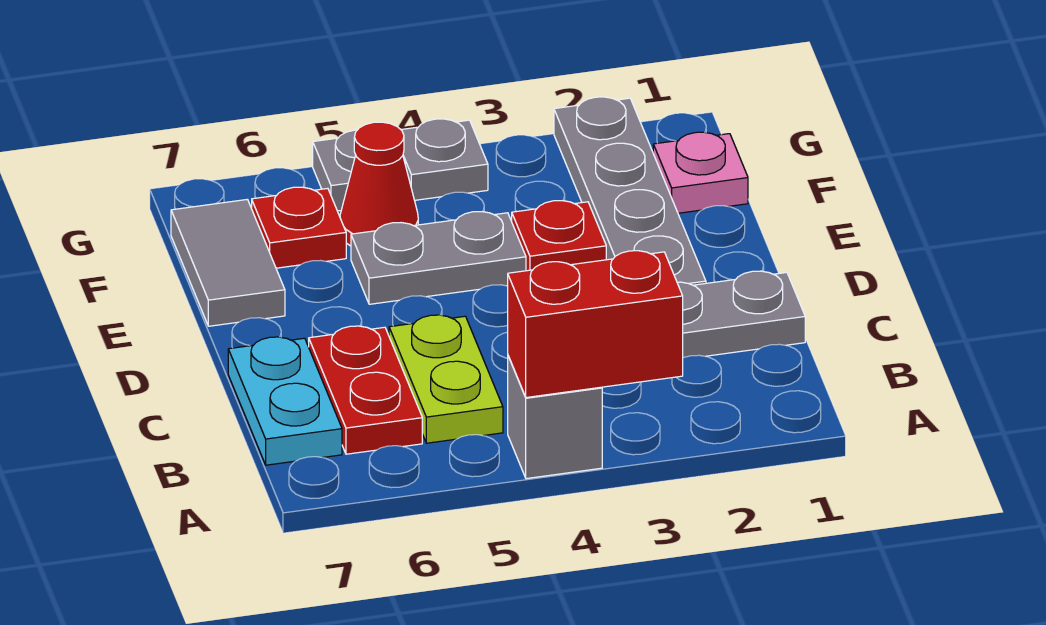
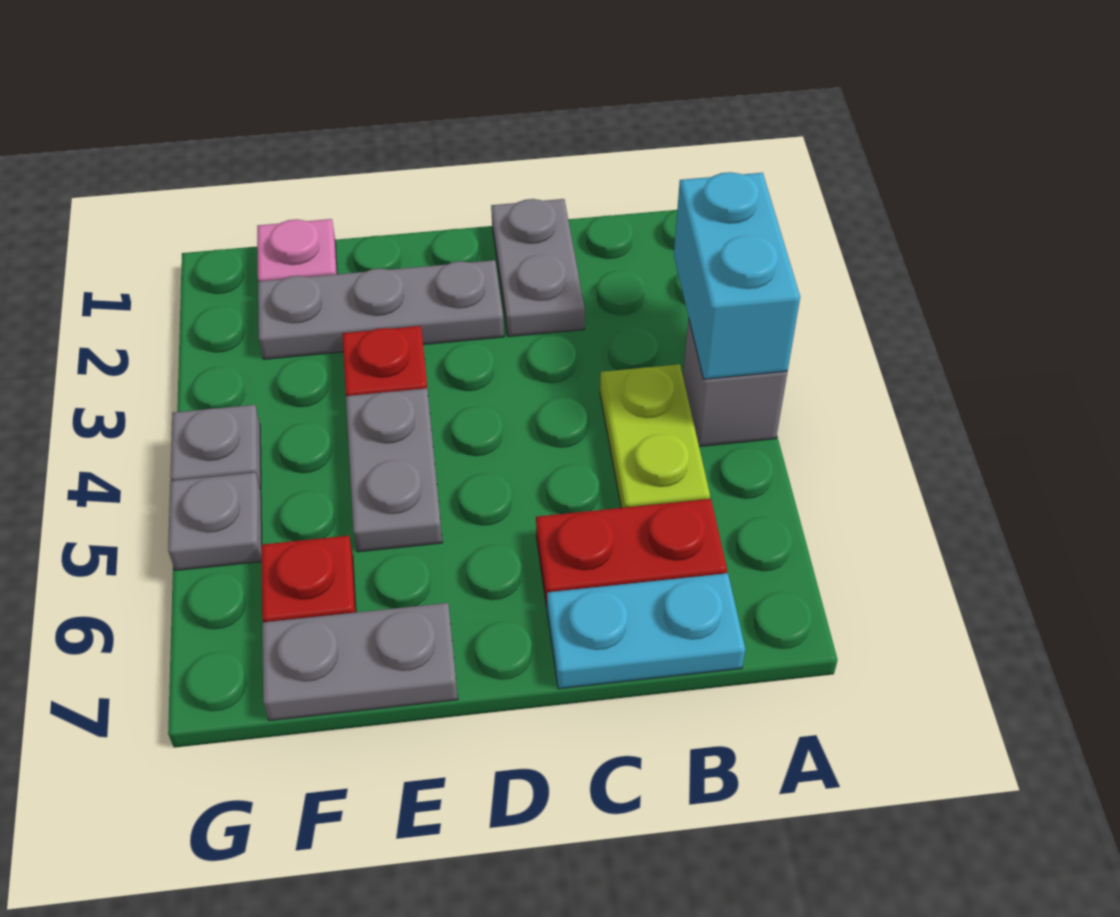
red 1x2 brick [508,251,683,398] -> cyan 1x2 brick [674,172,800,379]
lime 1x2 plate [389,315,503,443] -> lime 1x2 plate turned to [600,364,710,508]
grey 1x4 plate [554,97,706,285] -> grey 1x3 plate [258,260,504,359]
grey 1x2 tile [171,199,285,326] -> grey 1x2 plate [262,603,458,721]
red 1x1 cone [340,122,418,246] -> none

